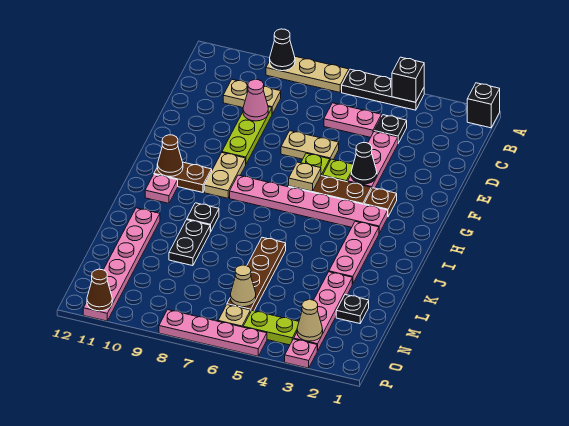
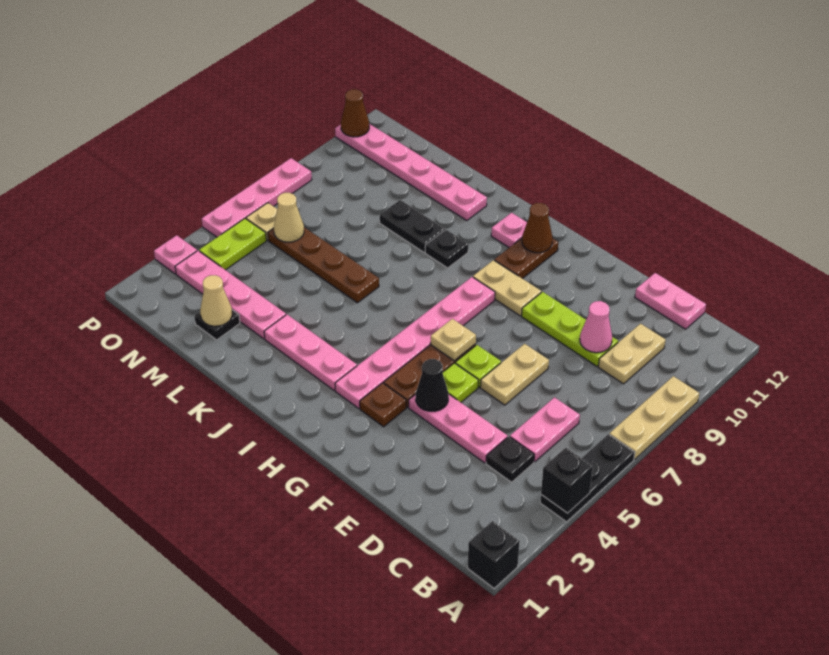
black 1x1 cone [270,29,295,71] -> none
none -> pink 1x2 plate [635,273,706,329]
tan 1x1 cone [297,300,323,341] -> tan 1x1 cone moved to [200,275,232,326]

